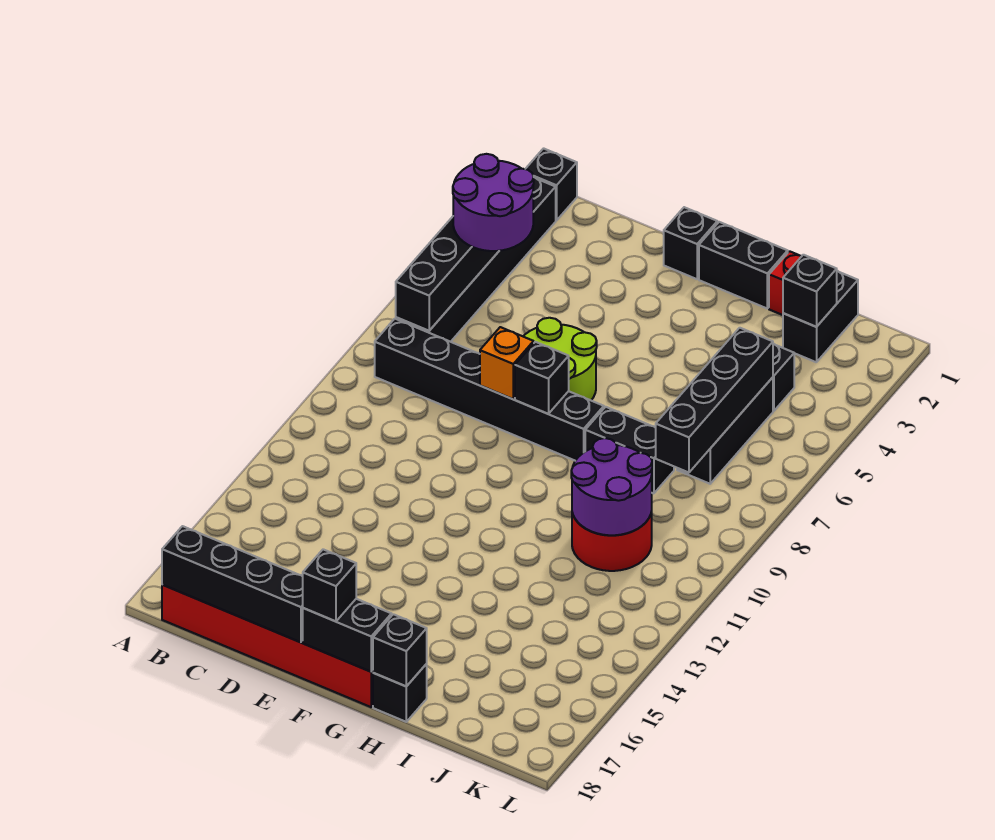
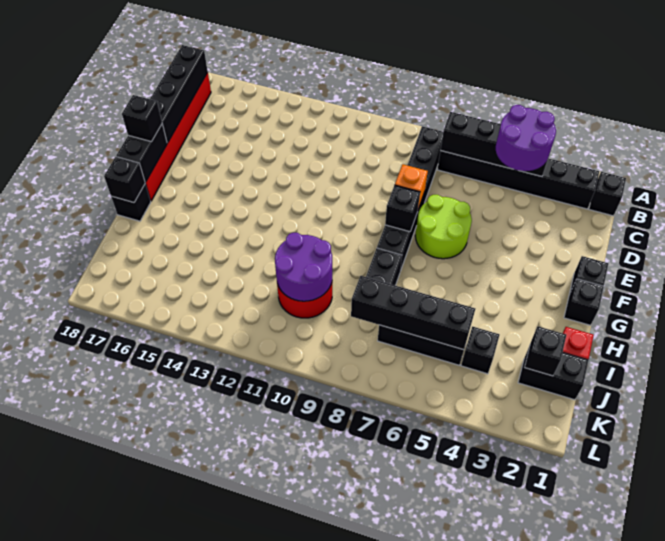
black 1x2 brick [699,222,788,308] -> black 1x1 brick [564,279,604,325]

